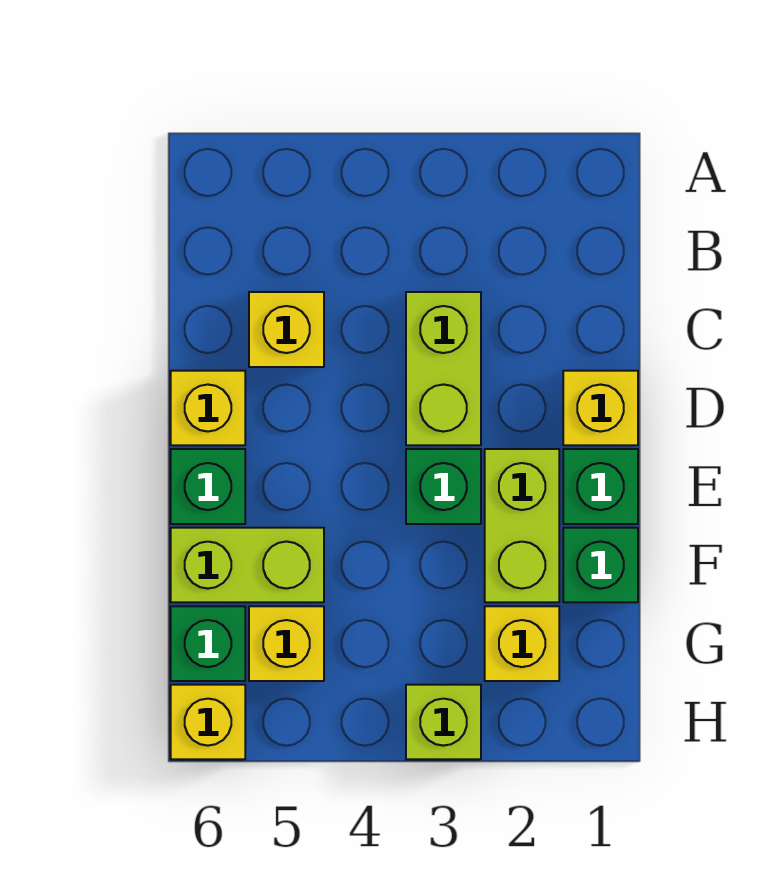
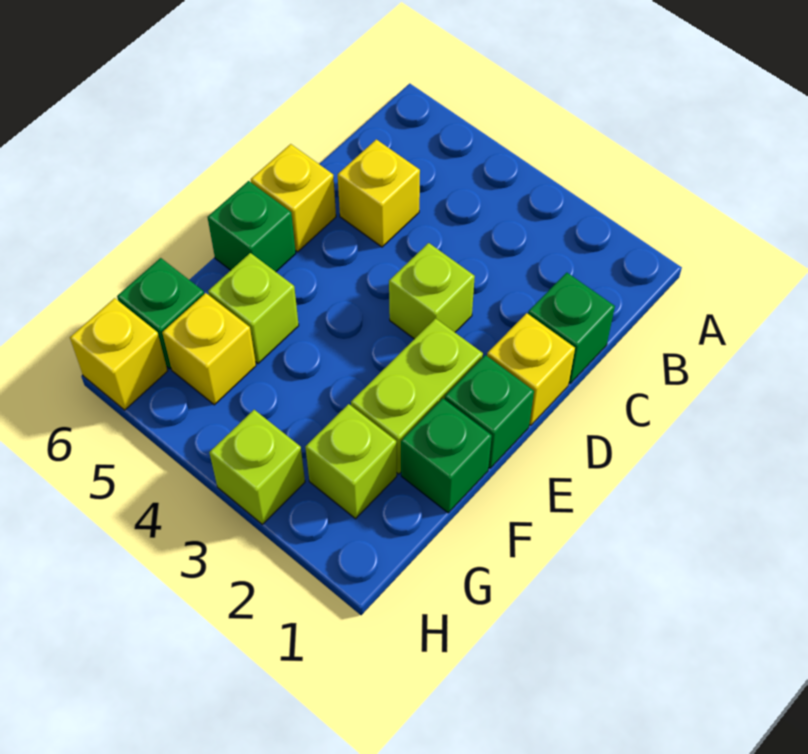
lime 1x2 brick [406,292,481,445] -> lime 1x1 brick [389,243,475,339]
green 1x1 brick [406,449,481,524] -> green 1x1 brick moved to [528,273,615,384]
lime 1x2 brick [171,528,324,602] -> lime 1x1 brick [208,253,299,364]
yellow 1x1 brick [485,606,559,681] -> lime 1x1 brick [305,404,397,519]

